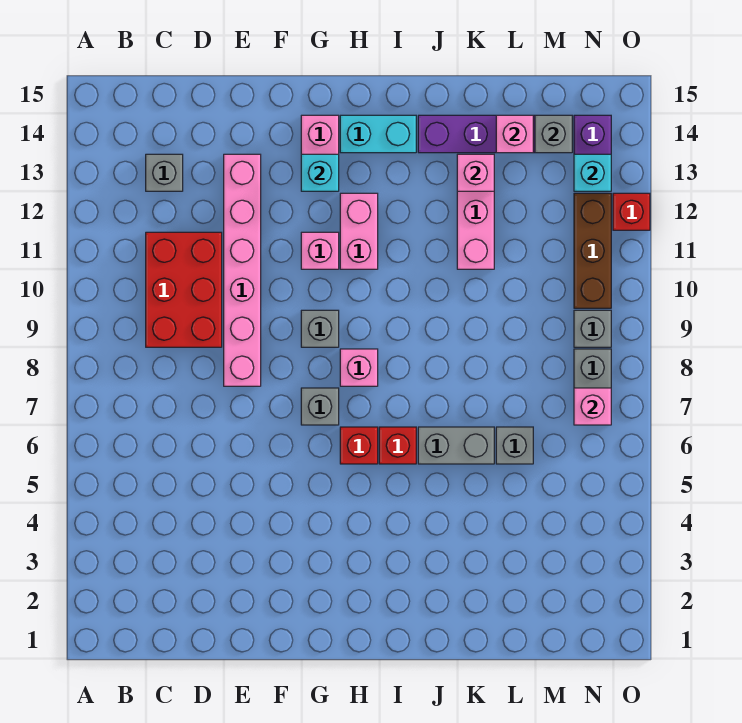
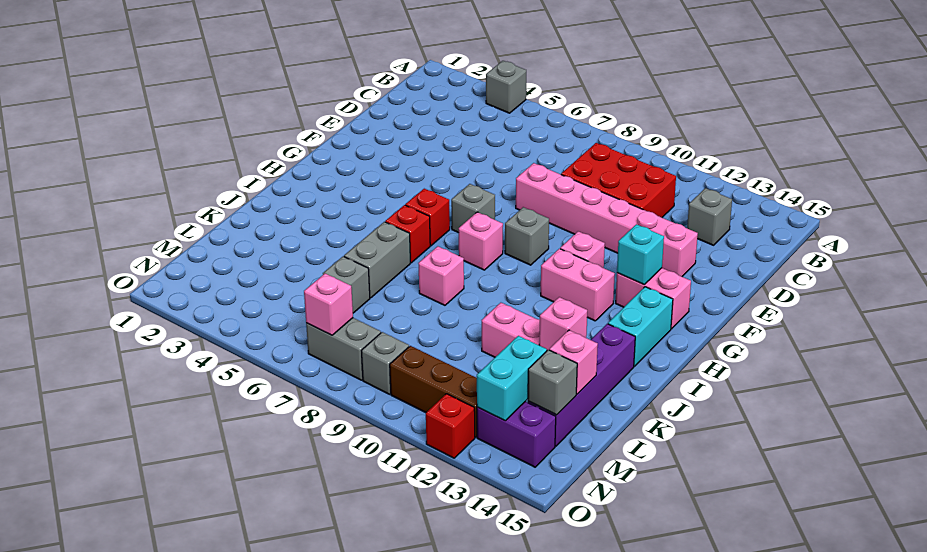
none -> grey 1x1 brick [486,61,526,113]
none -> pink 1x1 brick [418,246,464,305]
cyan 1x1 brick [574,154,611,191] -> cyan 1x2 brick [477,336,547,421]

